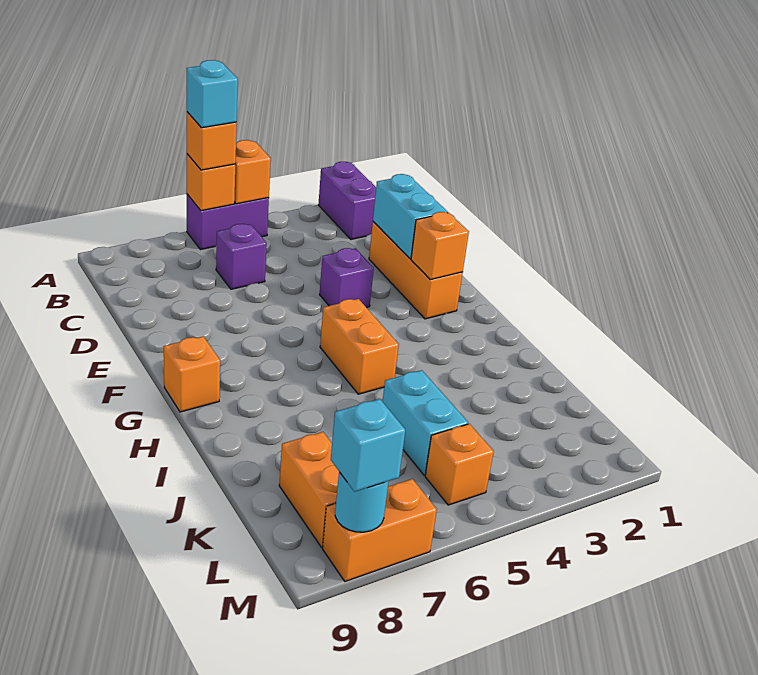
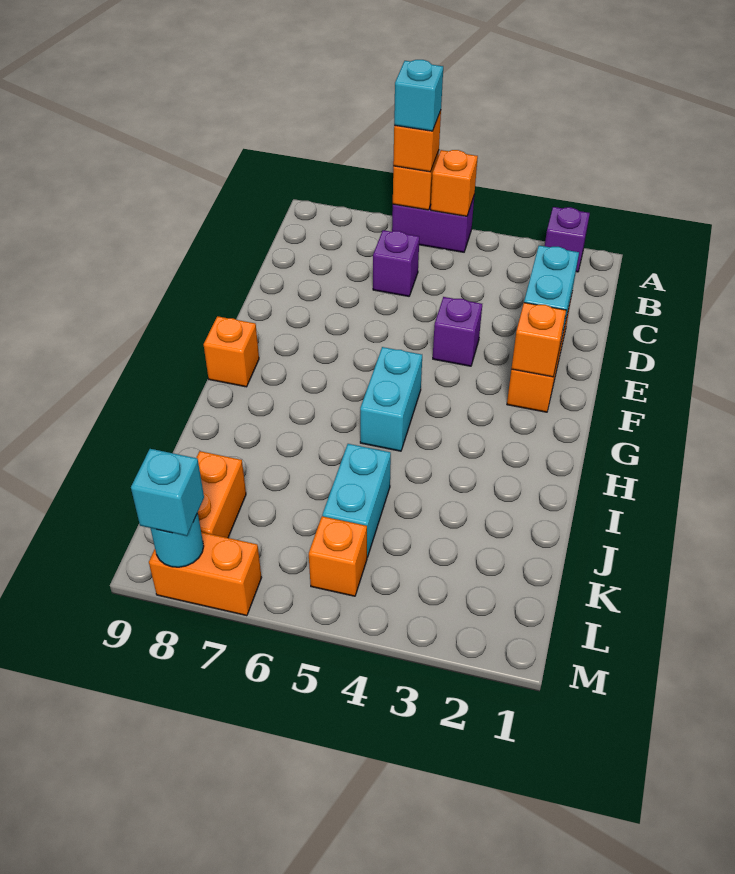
purple 1x2 brick [318,162,376,239] -> purple 1x1 brick [545,207,590,272]
orange 1x2 brick [320,299,399,394] -> cyan 1x2 brick [360,347,422,451]

